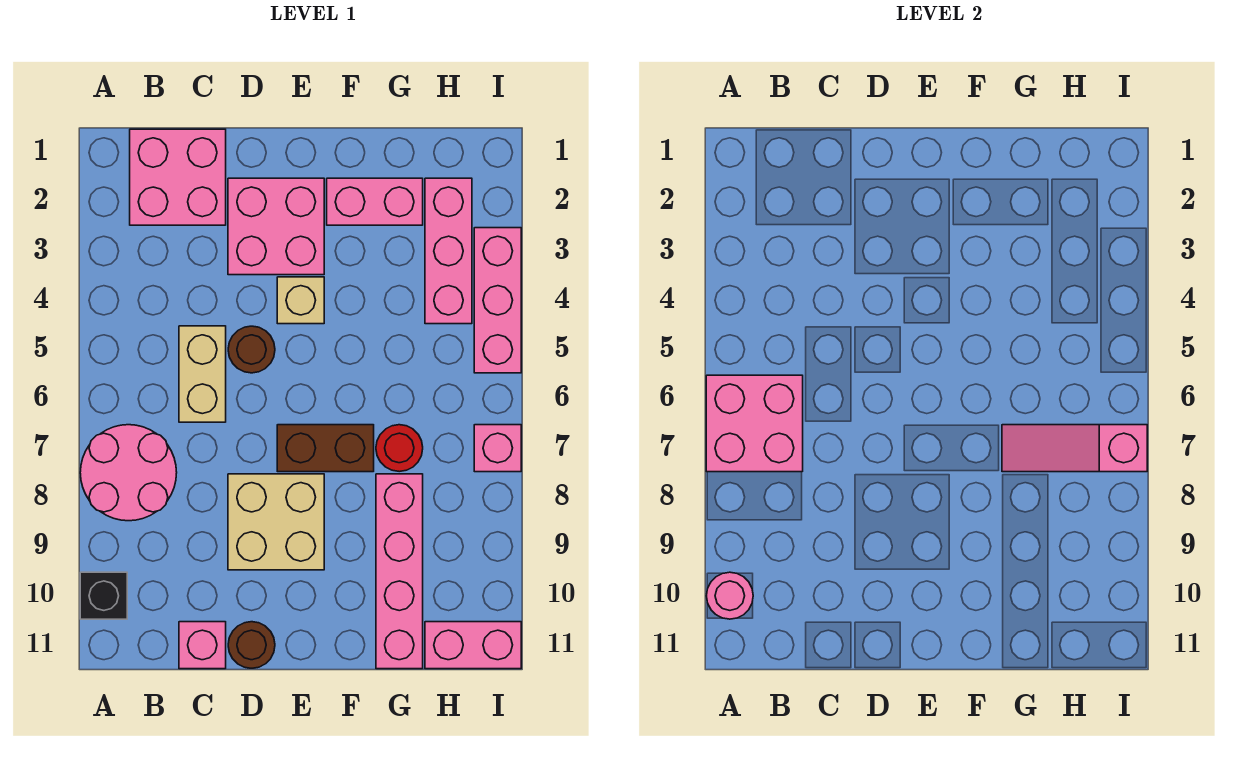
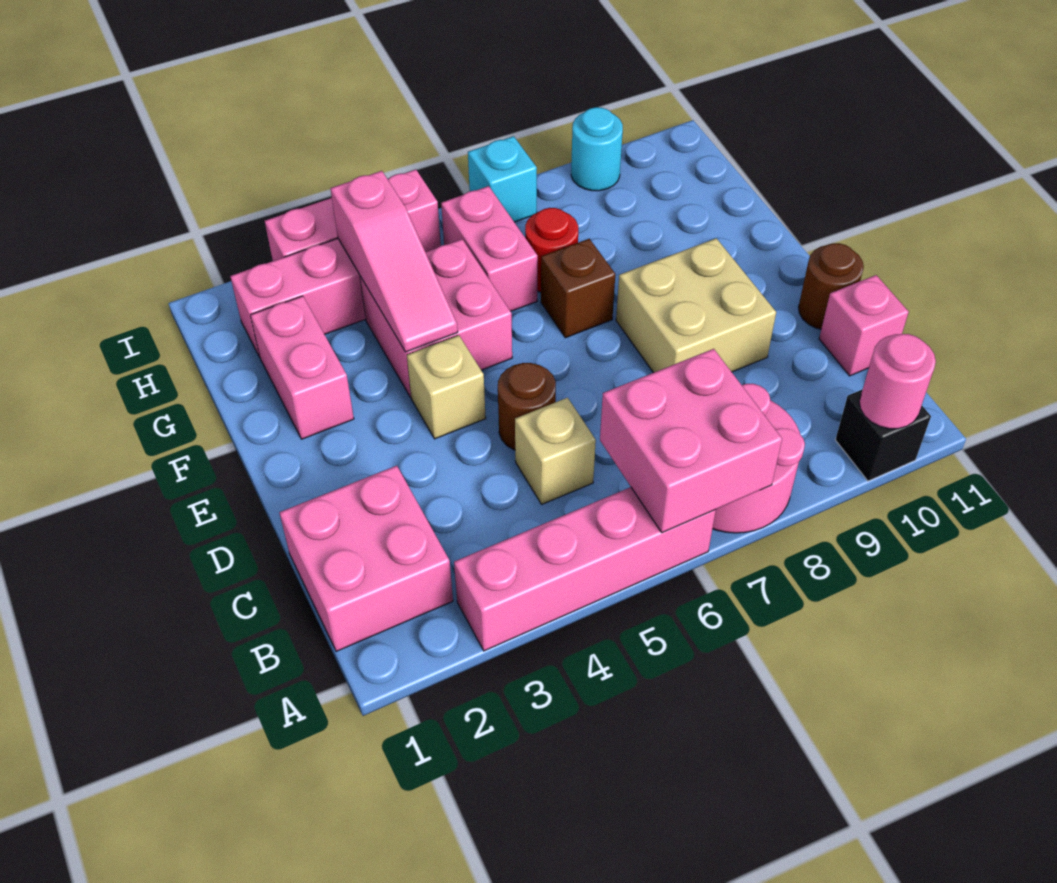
tan 1x2 brick [179,326,226,422] -> tan 1x1 brick [515,398,596,504]
pink 2x2 brick [228,178,324,275] -> pink 2x2 brick moved to [360,239,512,397]
brown 1x2 brick [277,425,374,472] -> brown 1x1 brick [541,239,615,338]
pink 1x3 slope [1002,425,1147,472] -> pink 1x3 slope moved to [330,171,458,352]
pink 1x4 brick [376,474,423,669] -> pink 1x4 brick moved to [454,487,716,651]
pink 1x2 brick [425,622,521,669] -> pink 1x2 brick moved to [441,186,538,311]
pink 1x1 brick [474,425,521,472] -> cyan 1x1 brick [468,136,537,222]
none -> cyan 1x1 round brick [571,107,623,191]

